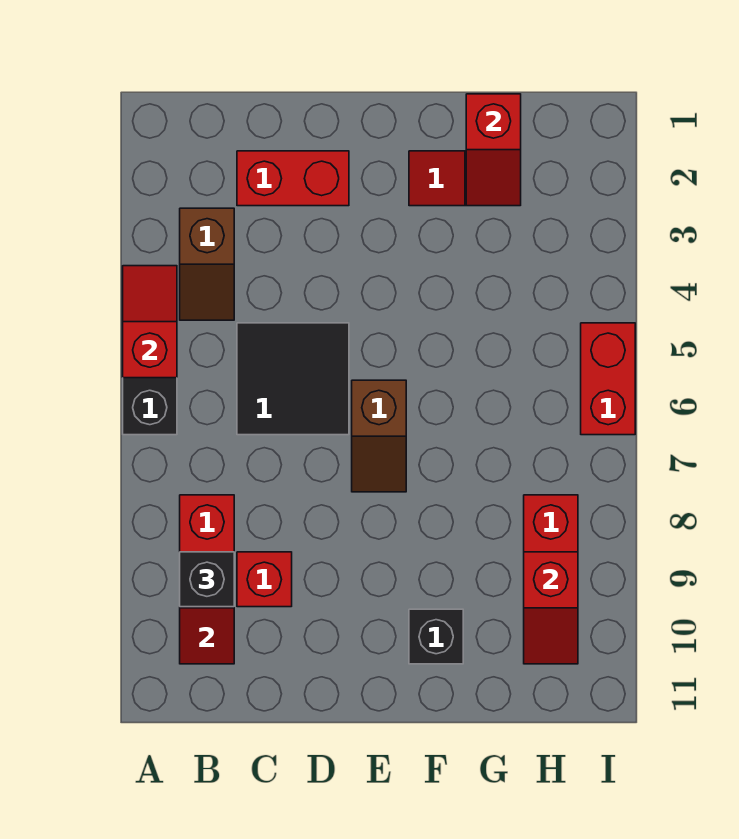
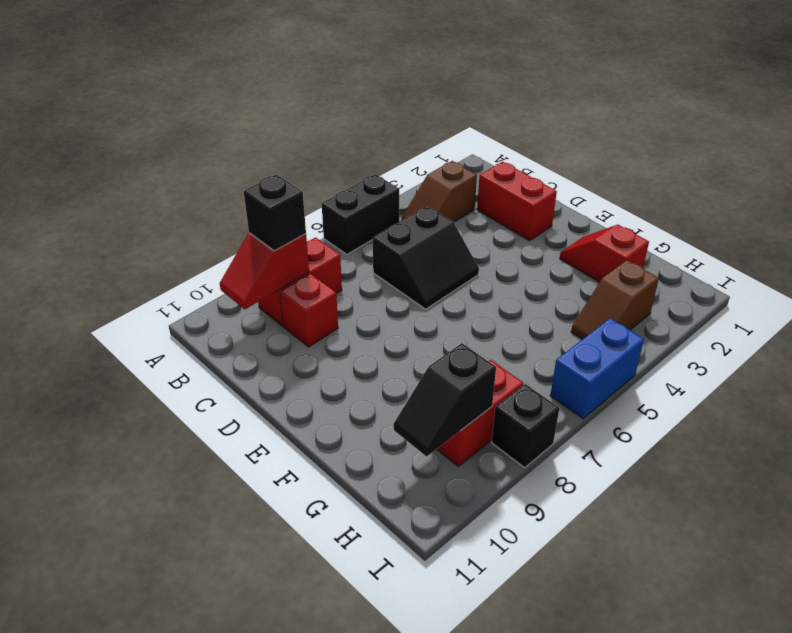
red 1x2 slope [123,266,177,378] -> none
black 2x2 tile [237,323,349,435] -> black 2x2 slope [373,206,479,309]
brown 1x2 slope [352,380,406,492] -> brown 1x2 slope moved to [571,260,659,339]
black 1x1 brick [409,609,463,664] -> black 1x1 brick moved to [492,384,559,468]
red 1x2 slope [466,94,521,206] -> none
red 1x2 slope [524,552,578,664] -> black 1x2 slope [394,343,496,456]
red 1x2 brick [581,323,635,435] -> blue 1x2 brick [550,318,644,418]

